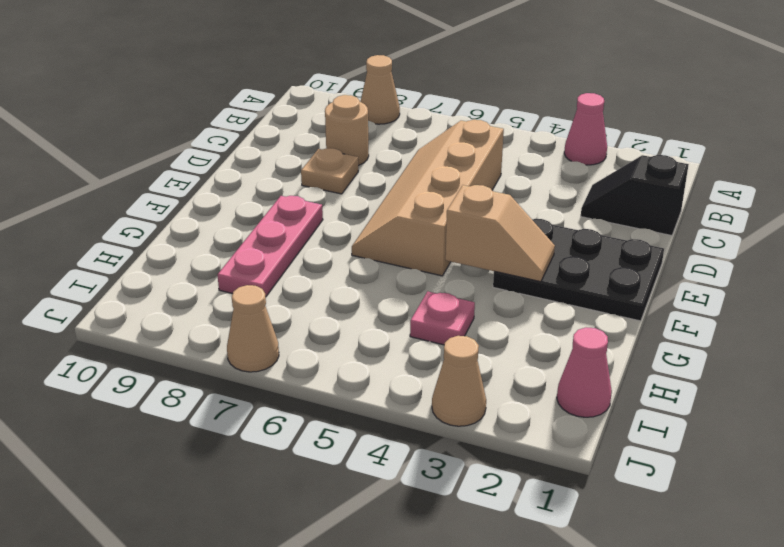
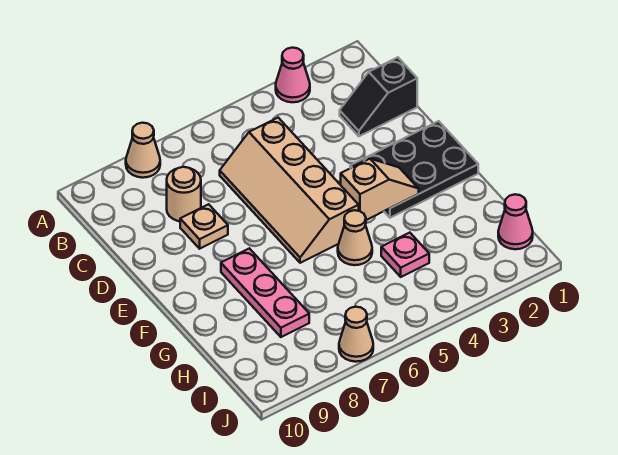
tan 1x1 cone [432,336,486,426] -> tan 1x1 cone moved to [338,210,372,265]

